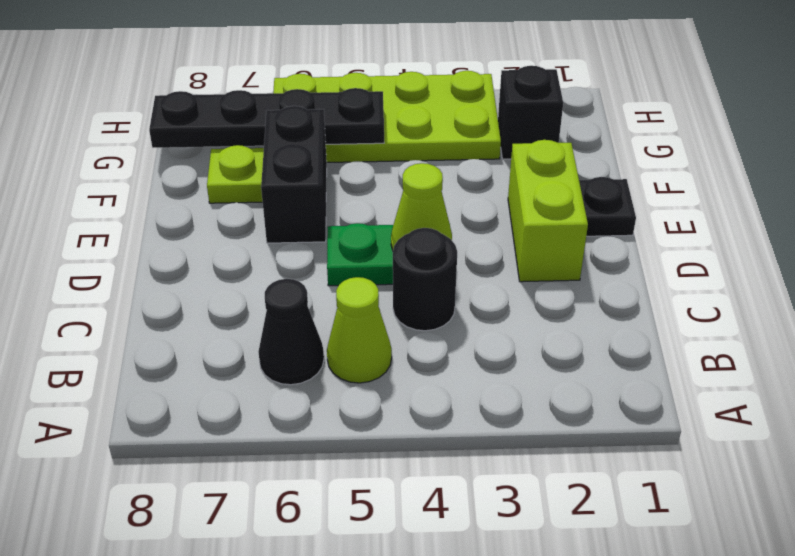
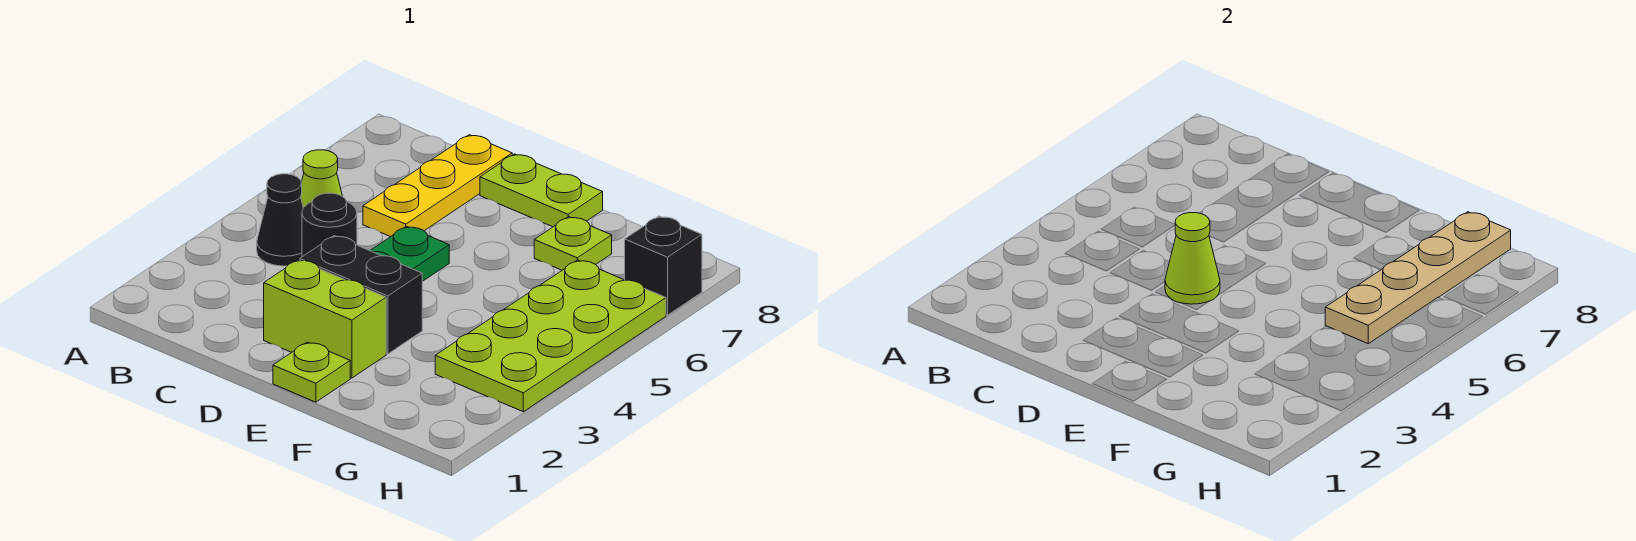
black 1x1 cone [258,279,324,385] -> black 1x1 cone moved to [257,174,303,266]
none -> yellow 1x3 plate [363,135,512,237]
none -> lime 1x2 plate [480,154,603,227]
black 1x1 plate [579,177,636,236] -> lime 1x1 plate [273,342,350,402]
black 1x2 brick [261,106,327,243] -> black 1x2 brick moved to [300,236,422,354]
black 1x1 brick [498,66,563,159] -> black 1x1 brick moved to [625,216,702,315]
black 1x4 plate [149,88,384,148] -> tan 1x4 plate [1325,212,1511,344]

